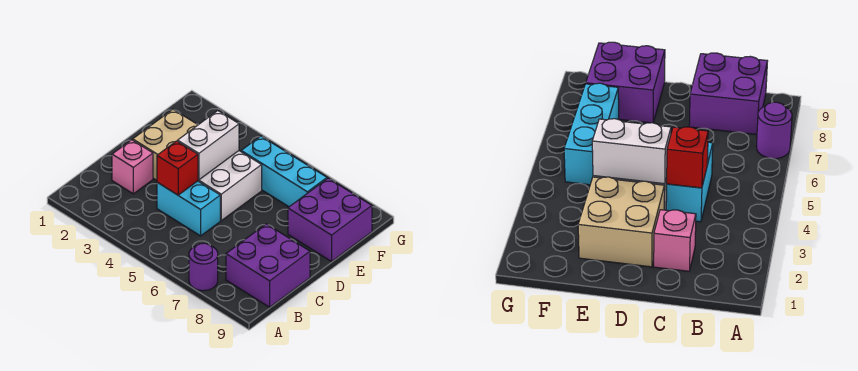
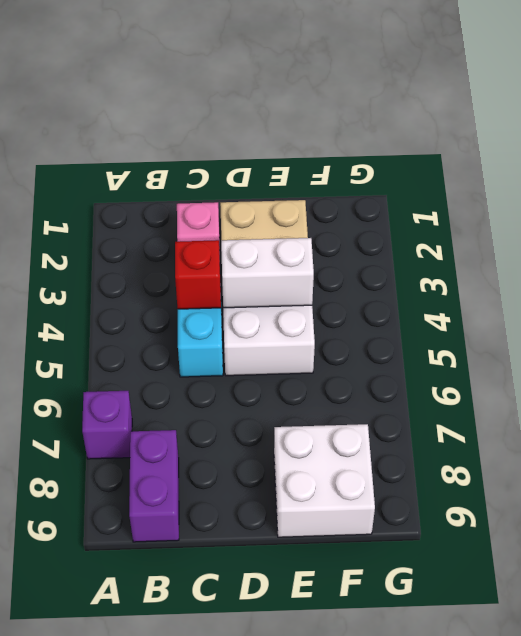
purple 1x1 round brick [189,243,218,291] -> purple 1x1 brick [82,391,132,459]
purple 2x2 brick [226,224,310,307] -> purple 1x2 brick [129,430,179,542]
purple 2x2 brick [288,178,372,261] -> white 2x2 brick [274,424,375,537]
cyan 1x3 brick [241,136,327,207] -> none

